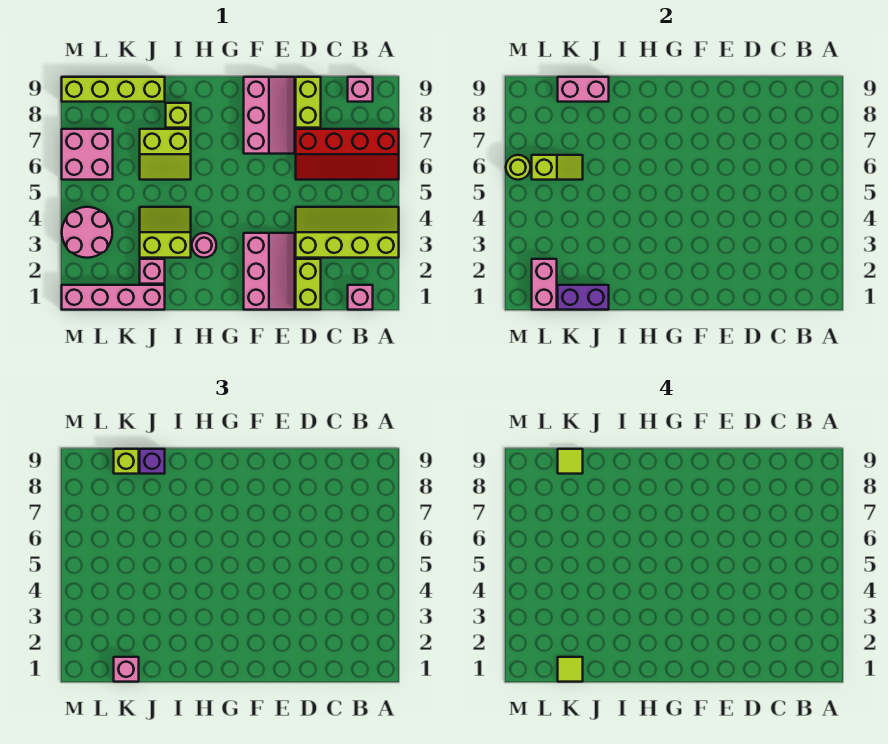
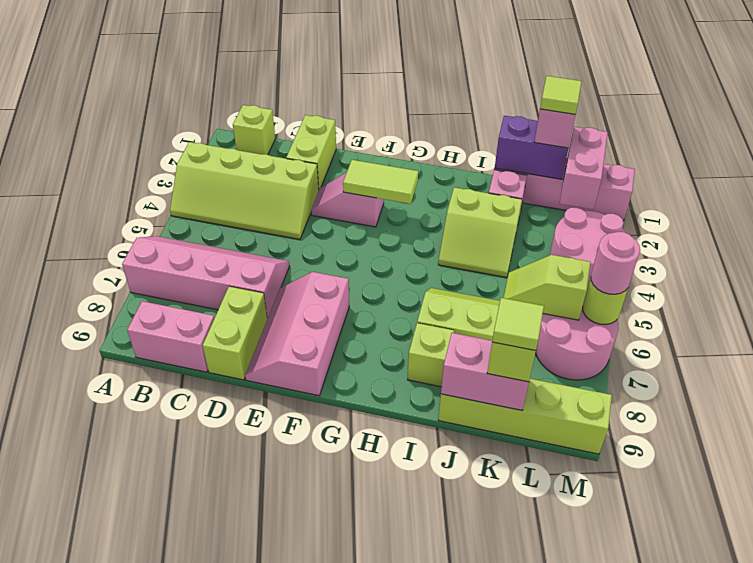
red 2x4 slope [296,129,399,180] -> pink 2x4 slope [122,236,289,319]
pink 1x1 brick [348,285,373,310] -> lime 1x1 brick [233,105,275,155]
pink 1x1 brick [348,77,373,102] -> pink 1x2 brick [127,301,214,372]
pink 2x3 slope [244,233,295,310] -> pink 1x2 slope [311,173,384,227]
none -> lime 1x2 tile [343,160,418,204]
pink 1x1 round brick [192,233,216,258] -> pink 1x1 round brick moved to [591,232,640,294]
purple 1x1 brick [140,449,165,474] -> none
pink 2x2 brick [62,129,113,180] -> pink 2x2 round brick [536,306,618,380]

